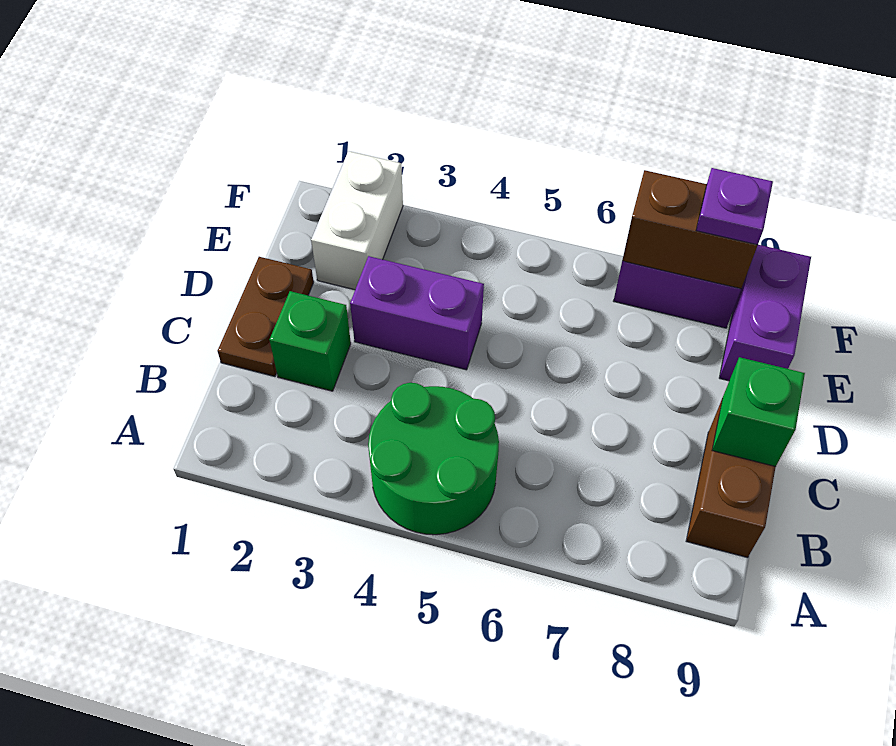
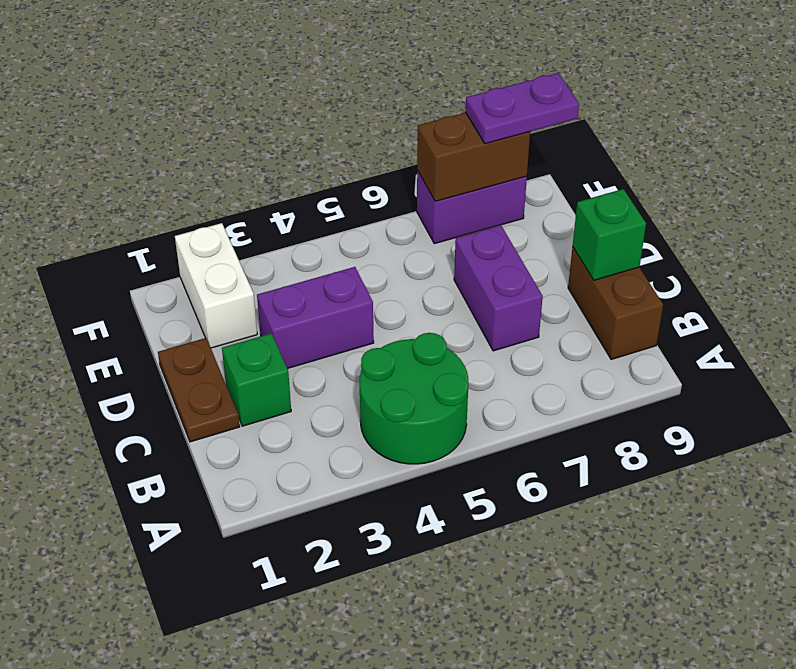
purple 1x2 brick [719,245,811,381] -> purple 1x2 brick moved to [454,226,543,351]
purple 1x1 plate [696,168,773,245] -> purple 1x2 plate [466,73,579,144]

